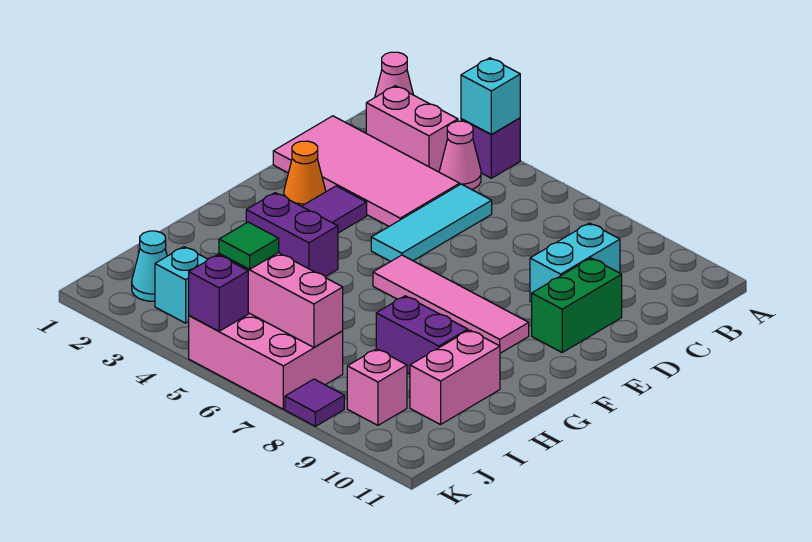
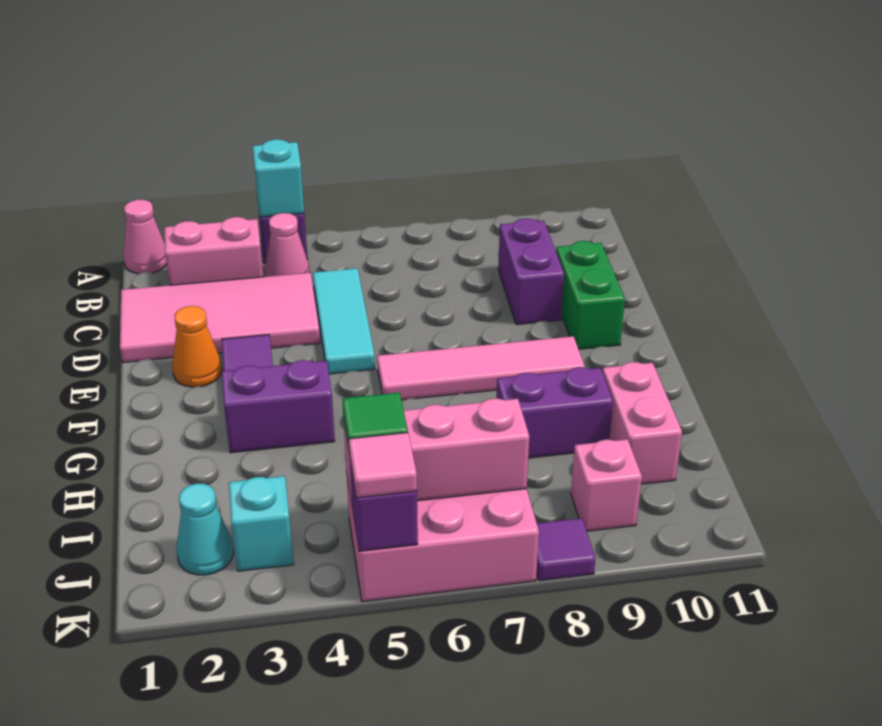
cyan 1x2 brick [530,223,620,302] -> purple 1x2 brick [498,219,564,325]
none -> pink 1x1 tile [349,433,417,498]

